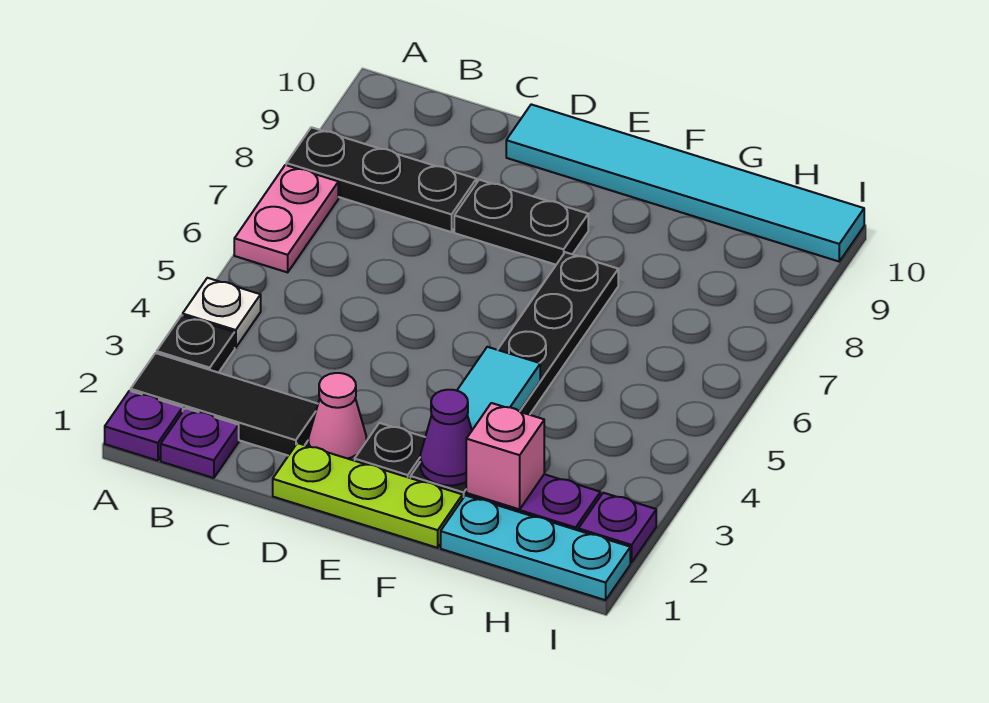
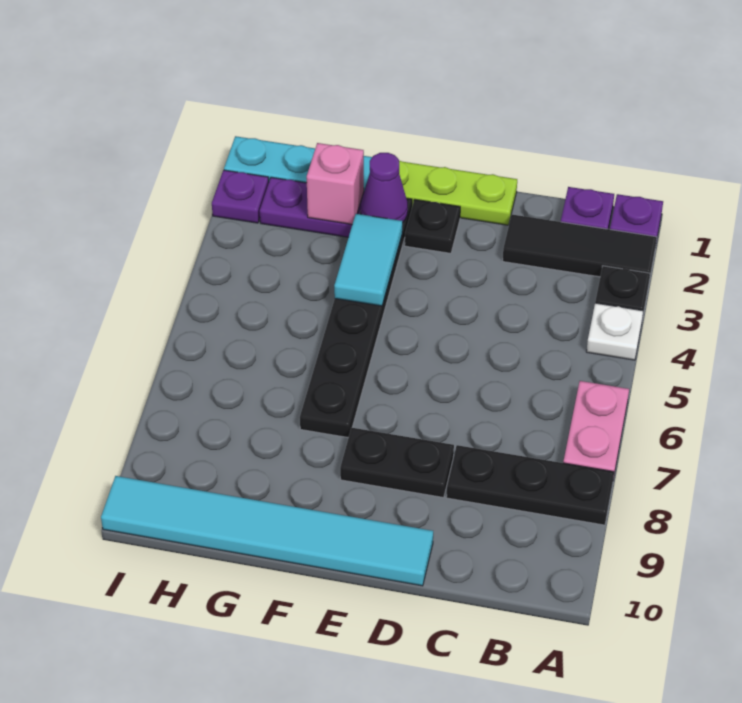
pink 1x1 cone [308,373,367,461] -> none

